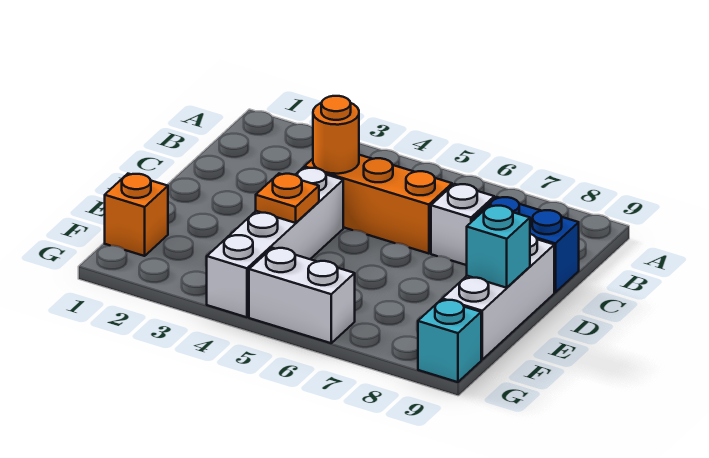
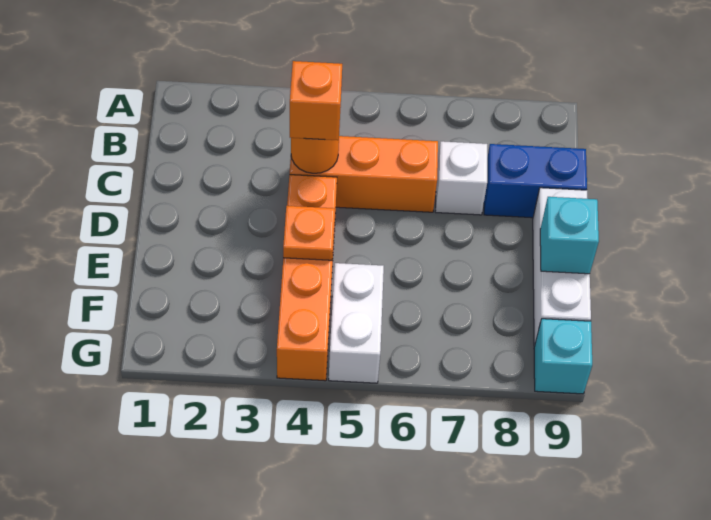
white 1x4 brick [207,167,343,317] -> orange 1x4 brick [277,175,337,381]
orange 1x1 brick [105,174,168,256] -> orange 1x1 brick moved to [290,61,342,140]
white 1x2 brick [249,248,355,343] -> white 1x2 brick turned to [329,263,384,383]

